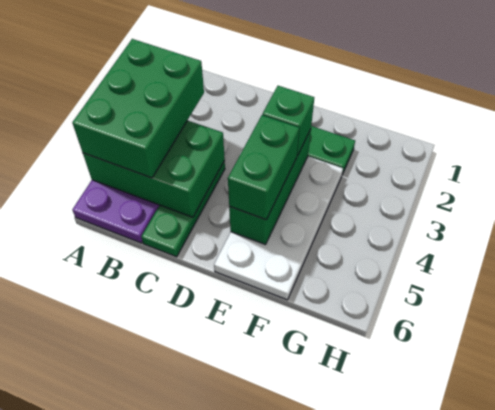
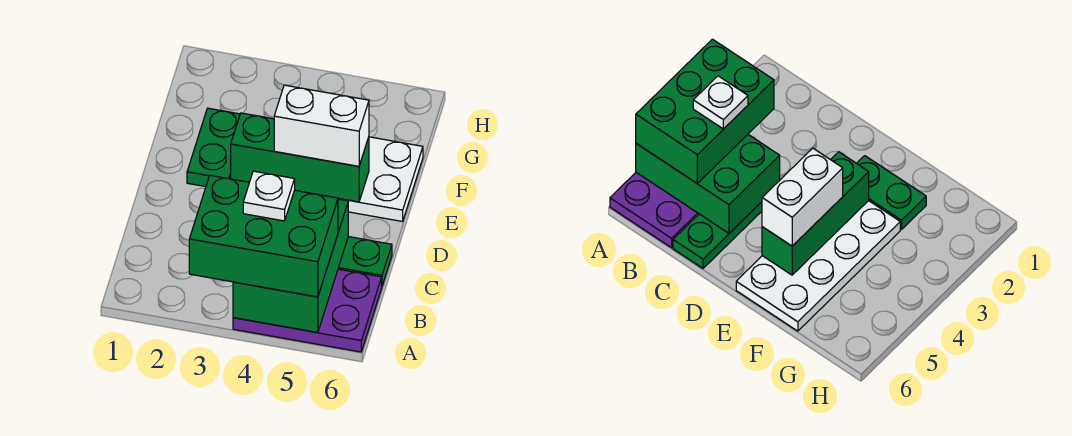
none -> white 1x1 plate [243,171,295,221]
green 1x1 brick [263,86,314,156] -> none
green 1x2 brick [228,115,299,220] -> white 1x2 brick [274,85,369,166]

